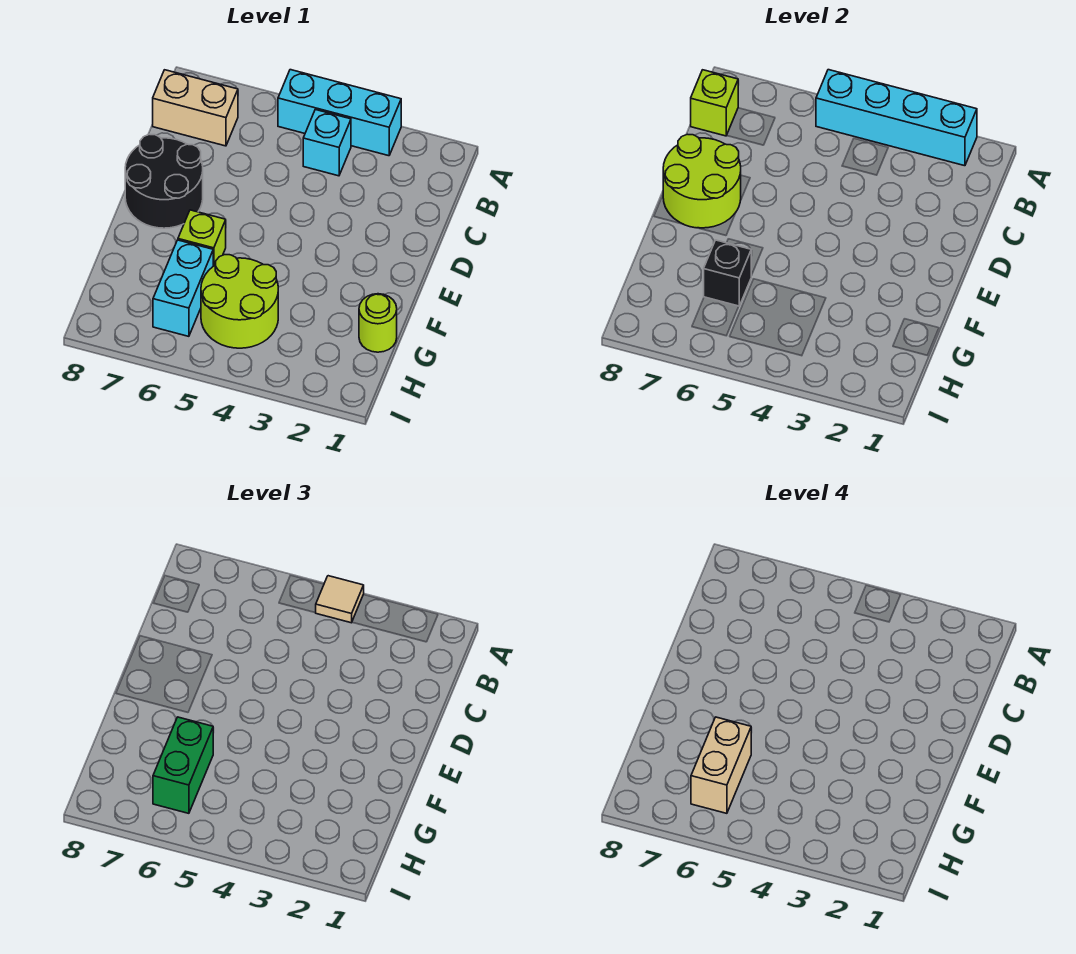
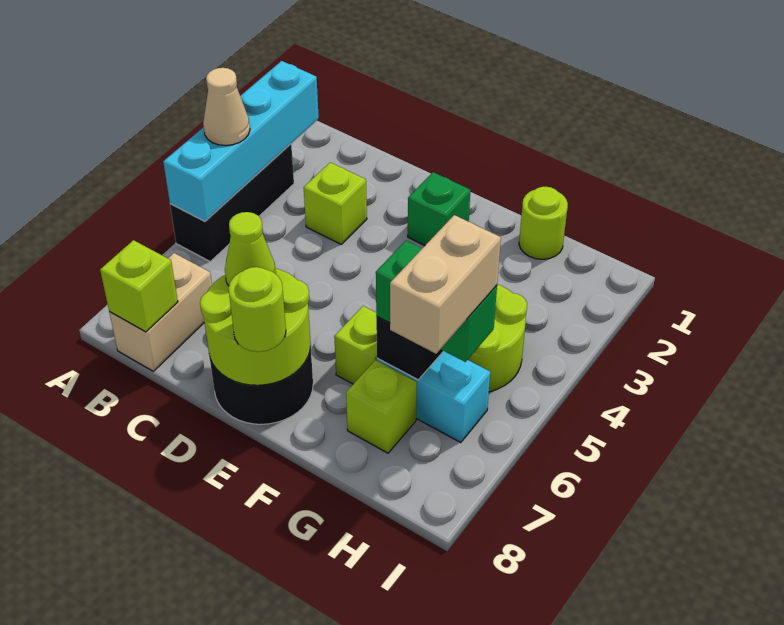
cyan 1x3 brick [278,70,401,156] -> black 1x3 brick [170,144,294,261]
tan 1x1 tile [316,576,364,623] -> tan 1x1 cone [203,68,250,145]
cyan 1x1 brick [303,110,351,176] -> none
none -> lime 1x1 brick [304,162,367,244]
none -> lime 1x1 cone [225,212,276,286]
none -> green 1x1 brick [408,172,470,245]
none -> lime 1x1 round brick [228,267,286,352]
tan 1x2 brick [691,717,751,813] -> tan 1x2 brick turned to [390,215,501,354]
none -> lime 1x1 brick [346,360,417,453]

